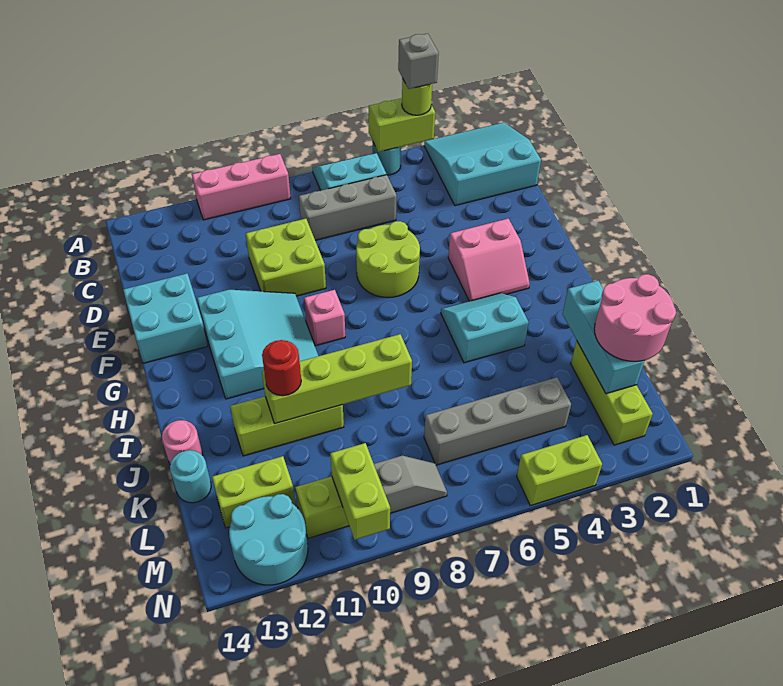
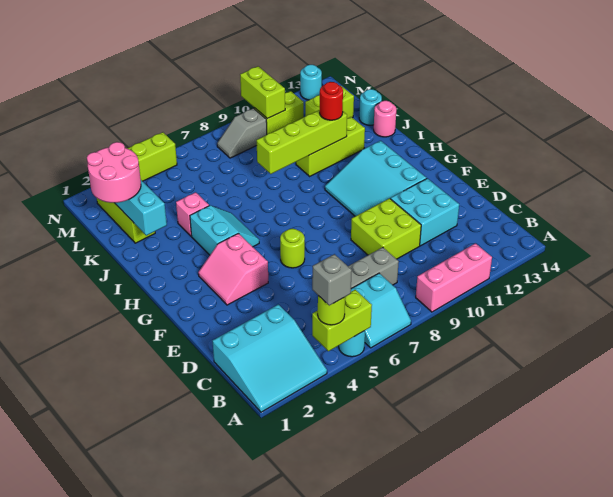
lime 2x2 round brick [356,221,420,298] -> lime 1x1 round brick [280,229,305,268]
cyan 2x2 brick [123,273,208,363] -> cyan 2x2 brick moved to [390,178,459,246]
pink 2x2 slope [448,218,530,301] -> pink 2x2 slope turned to [198,233,268,305]
pink 1x1 brick [304,290,345,346] -> pink 1x1 brick moved to [176,192,209,236]
cyan 2x2 slope [441,293,529,363] -> cyan 2x2 slope turned to [190,206,259,255]
grey 1x4 brick [424,377,571,465] -> none
cyan 2x2 round brick [229,494,308,585] -> cyan 1x1 round brick [300,65,322,100]

